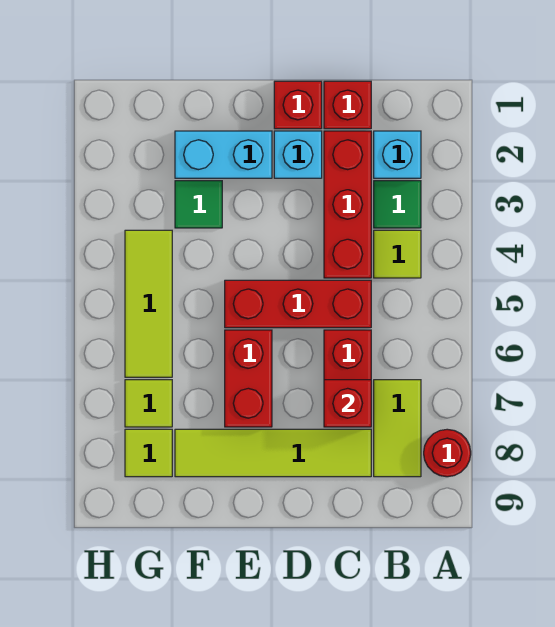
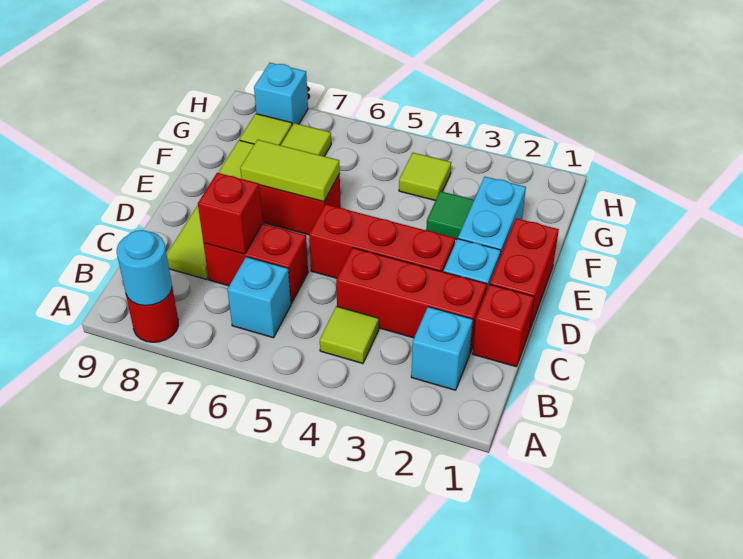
none -> cyan 1x1 round brick [117,230,172,306]
green 1x1 tile [374,181,421,228] -> none
none -> cyan 1x1 brick [227,257,291,338]
lime 1x2 tile [374,380,421,477] -> lime 1x2 tile moved to [240,140,340,202]
red 1x3 brick [225,280,371,328] -> red 1x3 brick turned to [309,204,455,278]
red 1x1 brick [274,81,322,129] -> red 1x2 brick [490,218,559,331]
lime 1x3 tile [125,230,172,377] -> lime 1x1 tile [399,153,451,201]
none -> cyan 1x1 brick [254,63,308,125]

